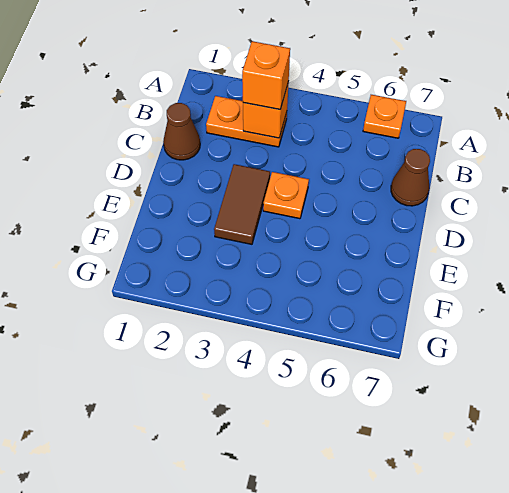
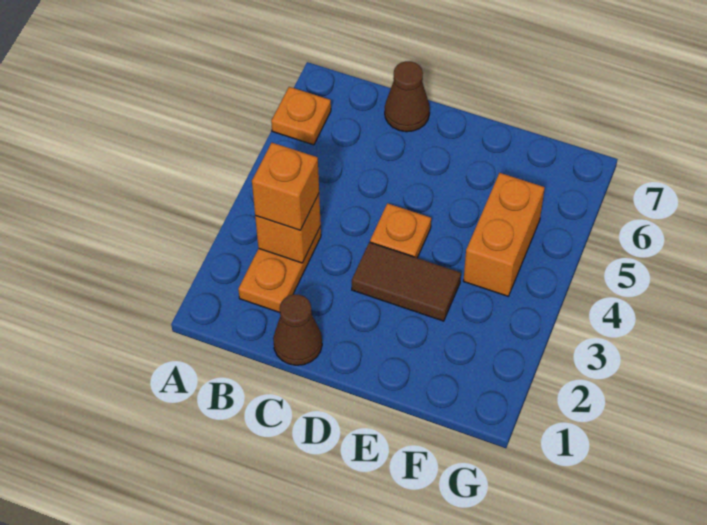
none -> orange 1x2 brick [463,173,545,296]

